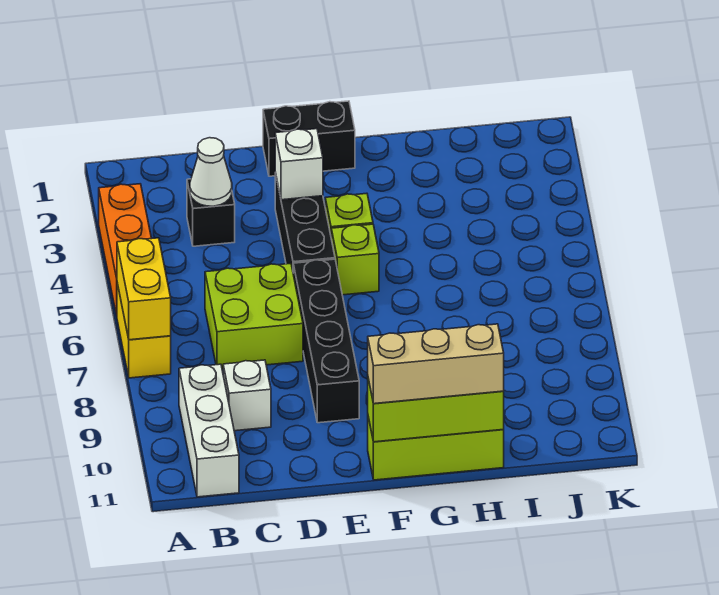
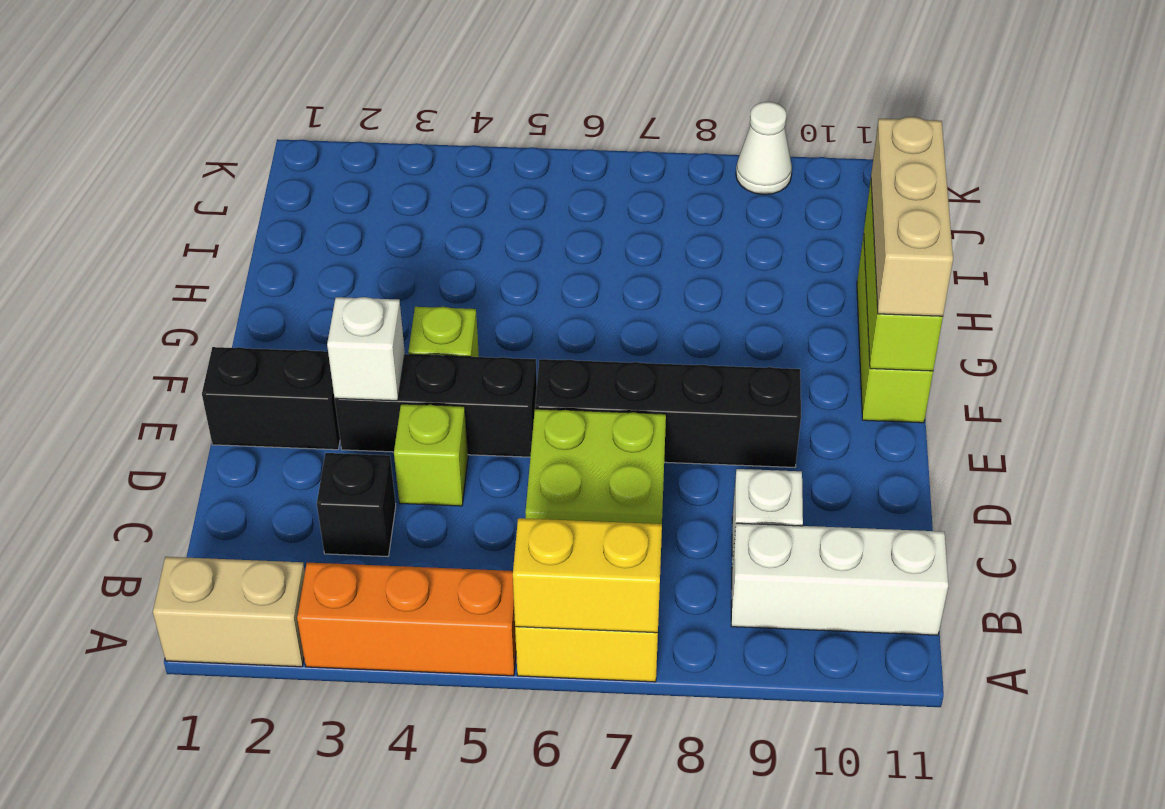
none -> tan 1x2 brick [153,557,305,667]
white 1x1 cone [190,138,232,206] -> white 1x1 cone moved to [736,102,792,195]
black 1x2 brick [263,101,355,176] -> black 1x2 brick turned to [202,347,340,450]
lime 1x1 brick [331,224,379,295] -> lime 1x1 brick moved to [394,404,468,506]

